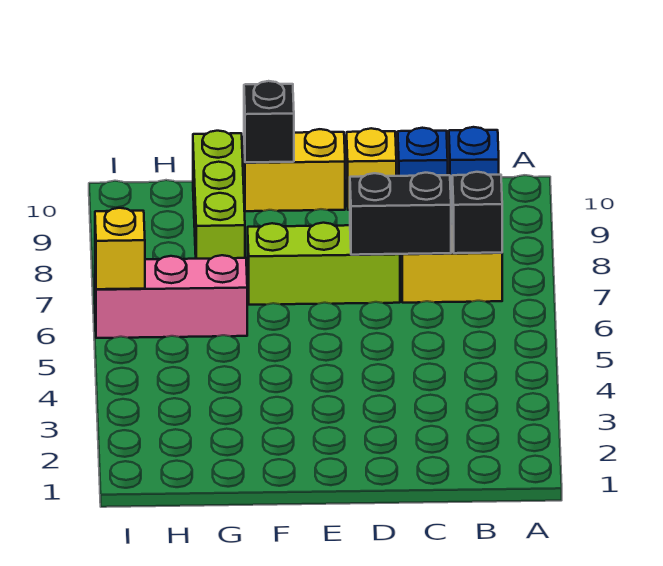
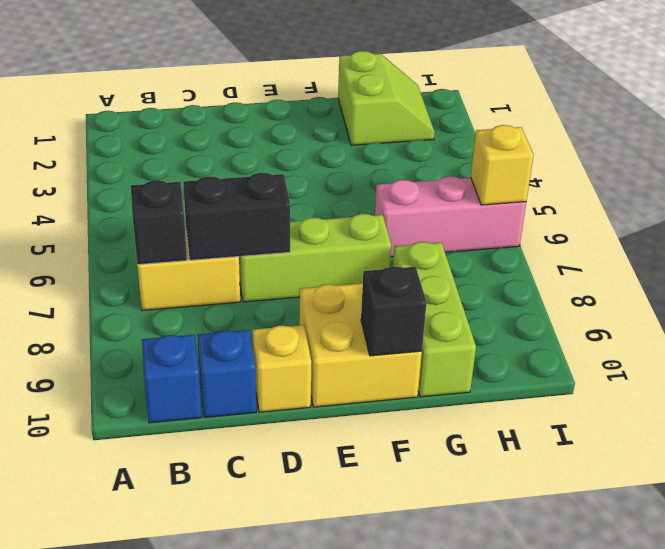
yellow 1x2 brick [244,129,345,211] -> yellow 2x2 brick [299,283,422,407]
none -> lime 2x2 slope [338,51,435,145]

